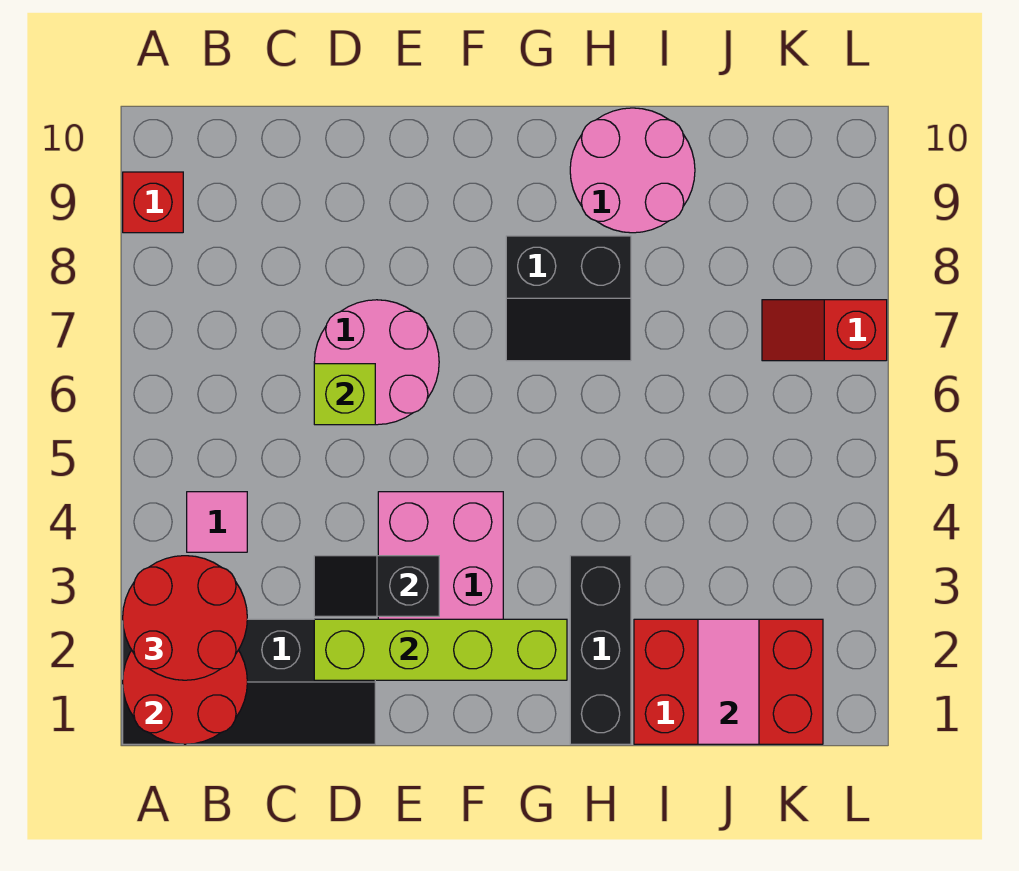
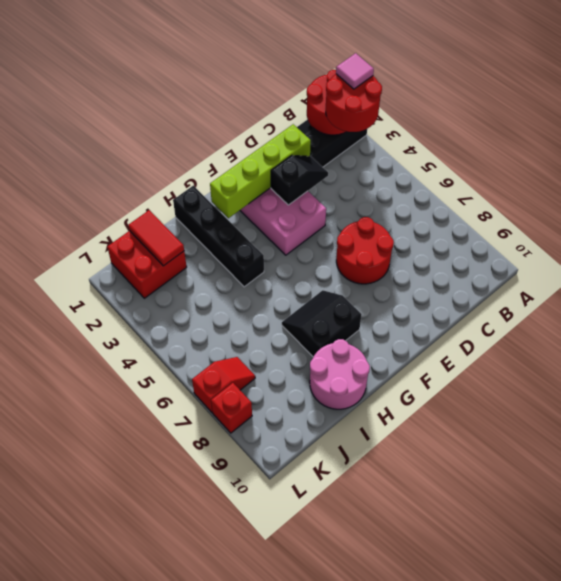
red 1x1 brick [123,172,183,233] -> red 1x1 brick moved to [211,383,252,433]
pink 1x1 tile [187,492,247,552] -> pink 1x1 tile moved to [336,53,374,89]
pink 2x2 round brick [314,300,439,425] -> red 2x2 round brick [336,217,394,284]
lime 1x1 brick [314,364,375,425] -> none
black 1x3 brick [570,556,631,744] -> black 1x4 brick [173,186,264,287]
red 2x3 brick [634,619,823,744] -> red 2x2 brick [107,231,187,298]
pink 1x2 tile [698,619,759,744] -> red 1x2 tile [128,210,184,266]

